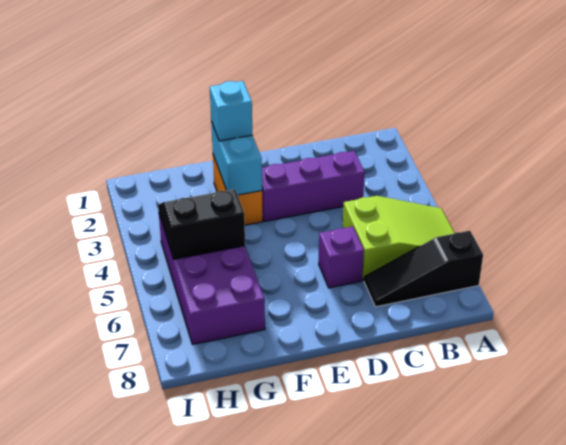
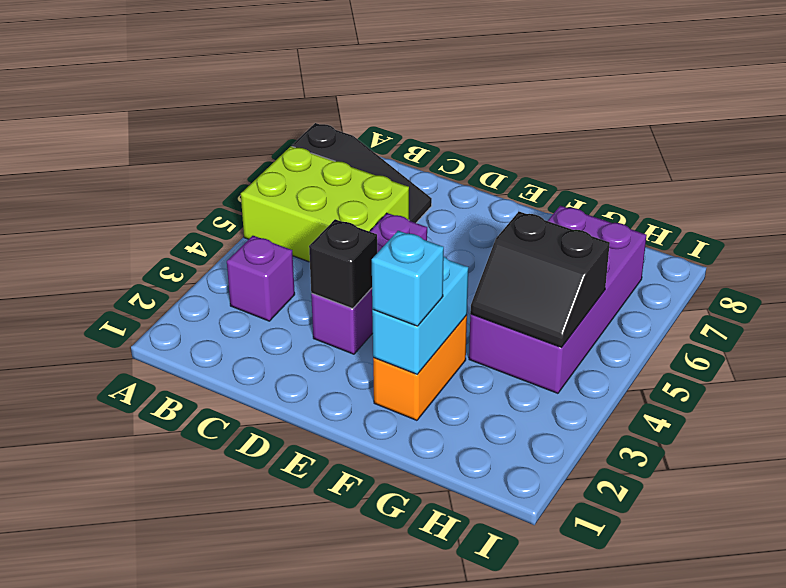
lime 2x3 slope [343,196,454,280] -> lime 2x3 brick [241,146,409,262]
purple 1x3 brick [262,151,365,221] -> purple 1x3 brick turned to [311,213,427,354]
none -> black 1x1 brick [309,219,377,309]
purple 1x1 brick [319,227,364,288] -> purple 1x1 brick moved to [227,236,295,321]

